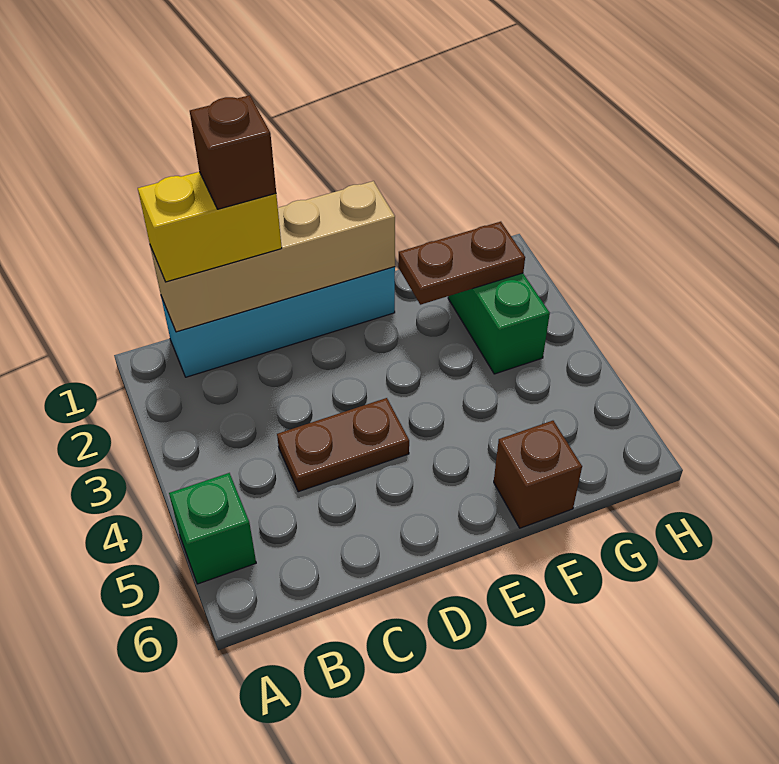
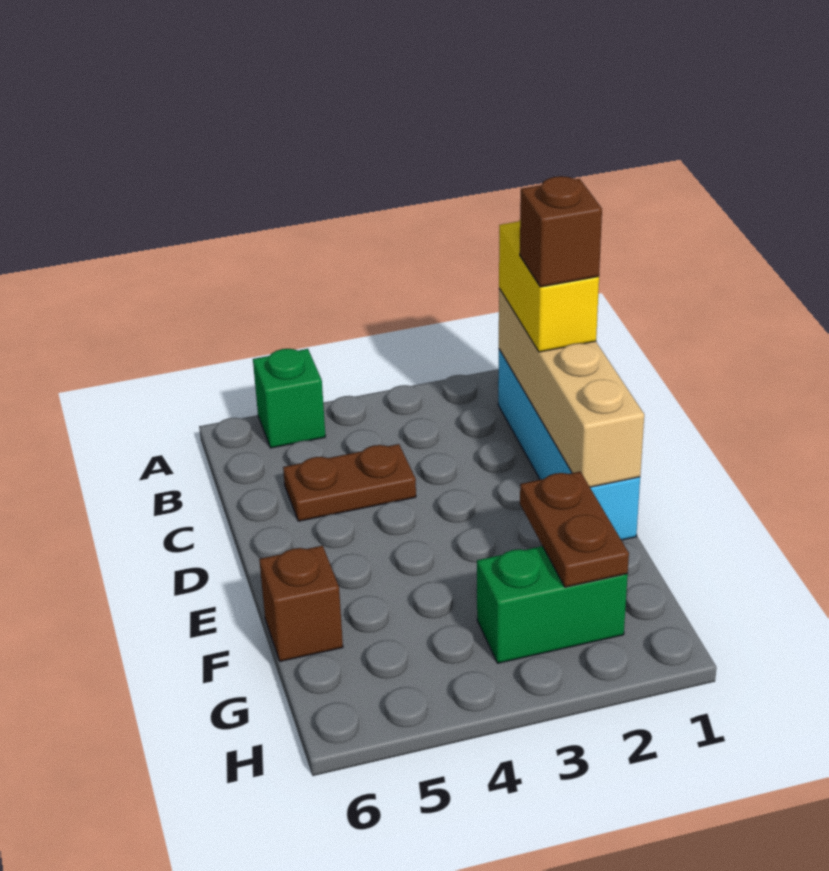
brown 1x2 plate [277,398,409,492] -> brown 1x2 plate turned to [283,444,416,521]

